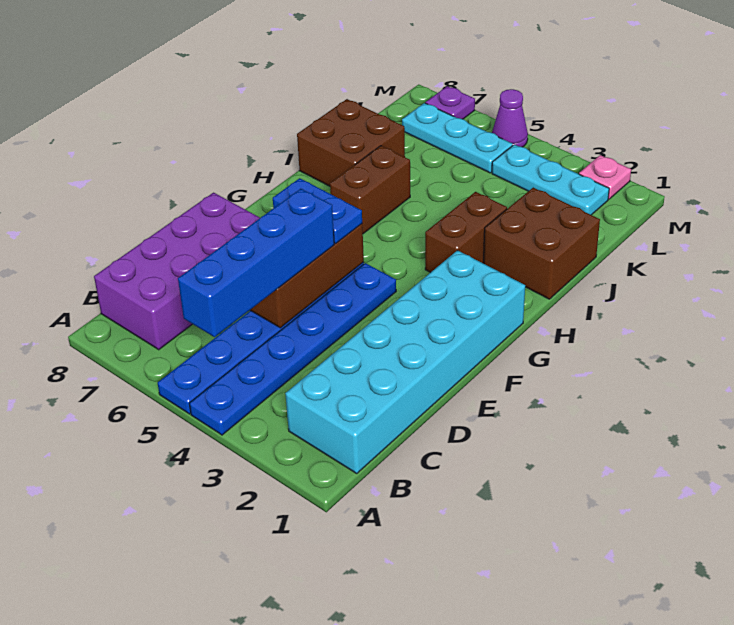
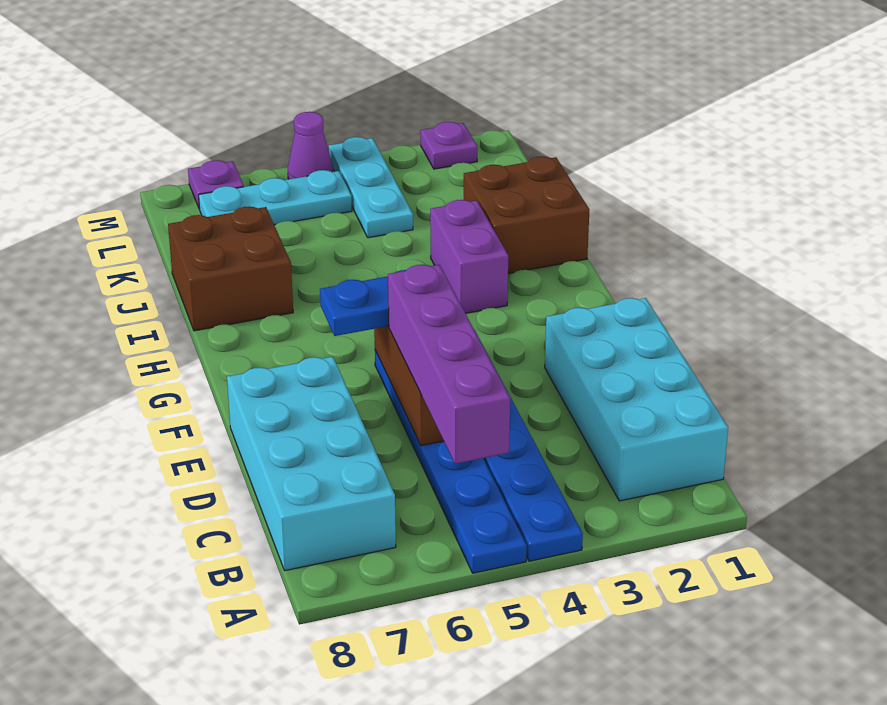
cyan 2x6 brick [285,250,525,473] -> cyan 2x4 brick [545,298,728,501]
blue 1x4 brick [178,189,334,337] -> purple 1x4 brick [388,265,510,464]
purple 2x4 brick [94,193,260,350] -> cyan 2x4 brick [227,357,396,571]
brown 1x2 brick [425,192,507,272] -> purple 1x2 brick [430,200,508,313]
brown 1x2 brick [330,146,410,234] -> none
cyan 1x3 plate [492,145,609,215] -> cyan 1x3 plate turned to [329,137,413,238]
pink 1x1 plate [579,155,631,199] -> purple 1x1 plate [420,122,477,169]

